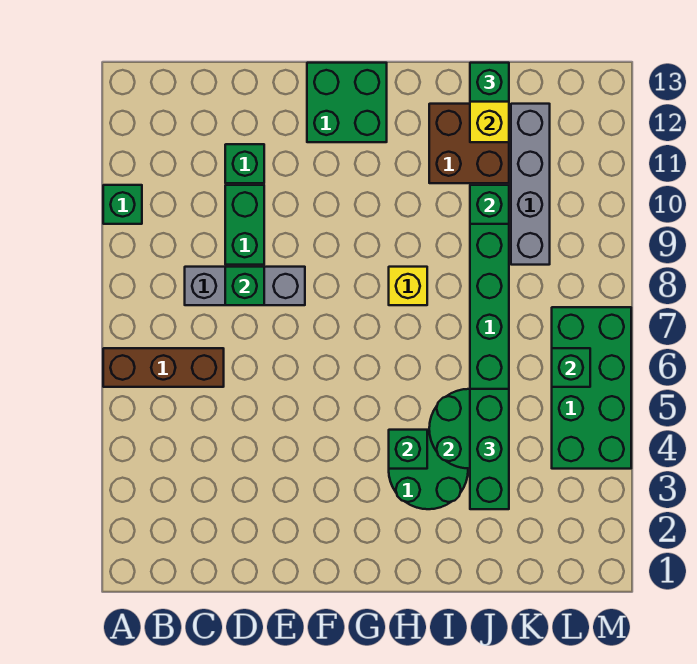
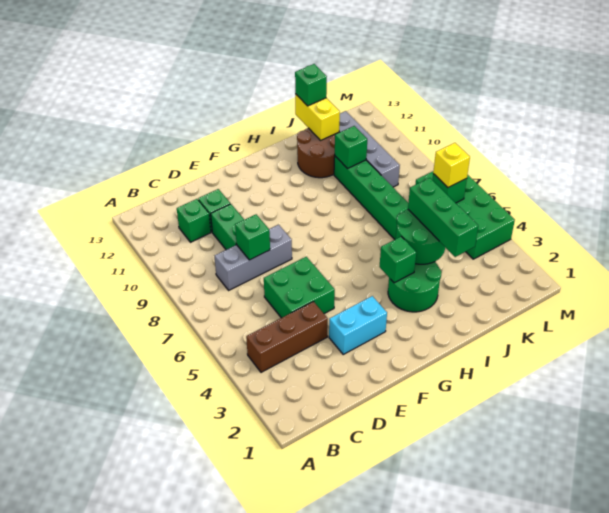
brown 1x3 brick [103,348,224,387] -> brown 1x3 brick moved to [246,302,328,372]
green 1x1 brick [103,185,142,224] -> green 1x1 brick moved to [177,199,211,242]
none -> cyan 1x2 brick [329,296,387,354]
green 2x2 brick [307,63,387,142] -> green 2x2 brick moved to [264,257,335,318]
yellow 1x1 brick [389,267,427,305] -> yellow 1x1 brick moved to [433,143,470,187]
brown 2x2 brick [429,104,509,183] -> brown 2x2 round brick [297,128,339,178]

